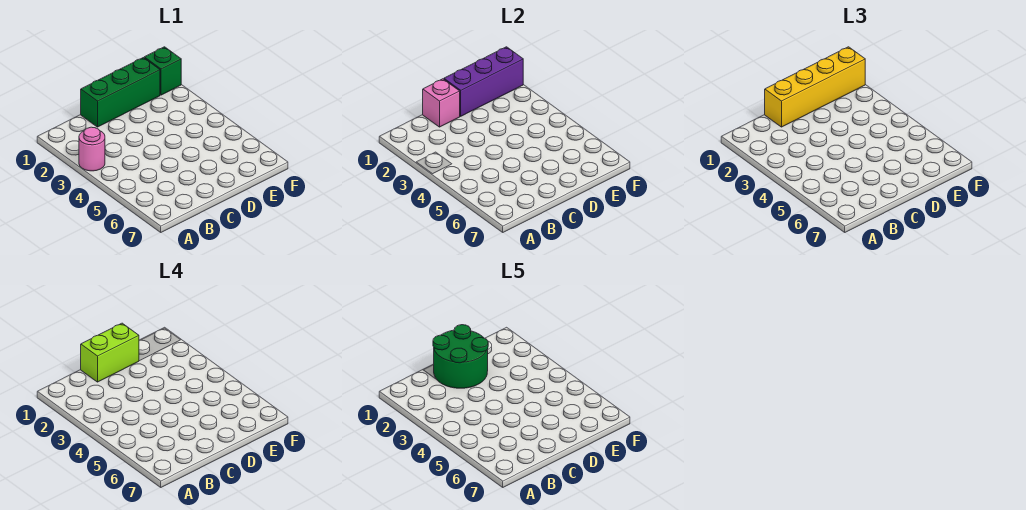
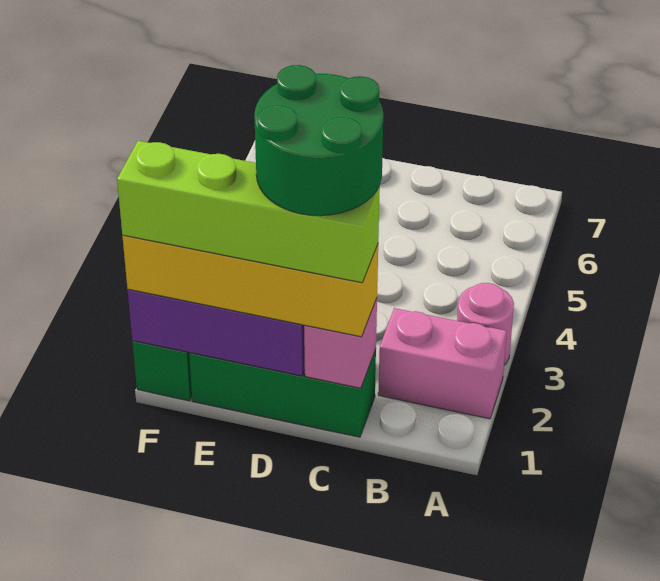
none -> pink 1x2 brick [378,308,507,419]
lime 1x2 brick [81,323,139,382] -> lime 1x4 brick [117,141,380,283]

